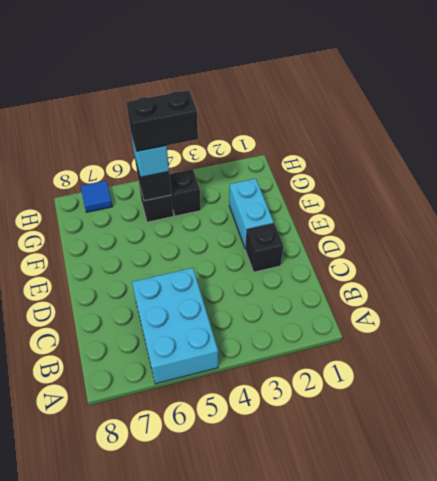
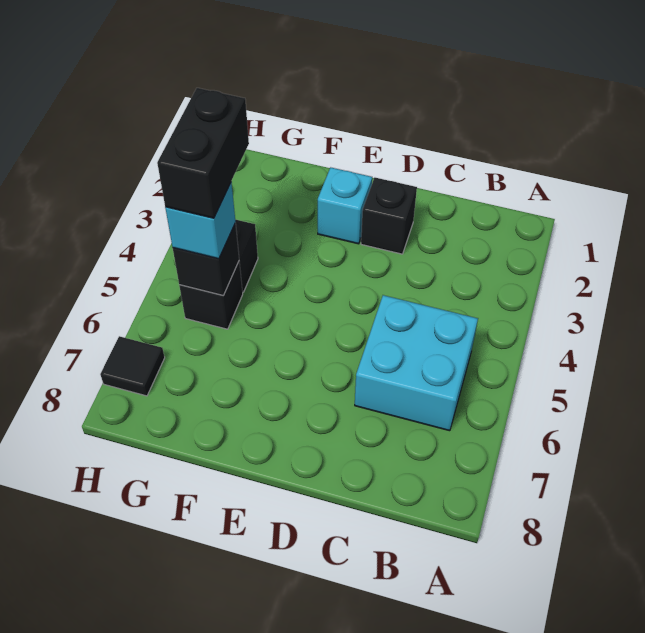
cyan 2x3 brick [132,268,218,384] -> cyan 2x2 brick [355,295,478,431]
cyan 1x2 brick [229,179,274,248] -> cyan 1x1 brick [318,167,372,244]
blue 1x1 tile [81,181,113,212] -> black 1x1 tile [100,336,165,396]

